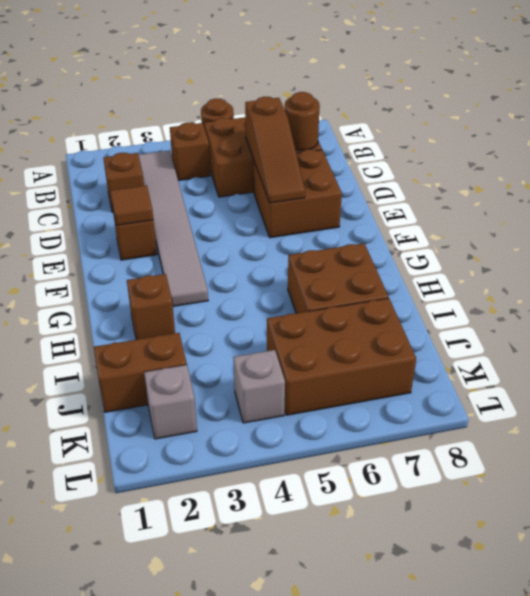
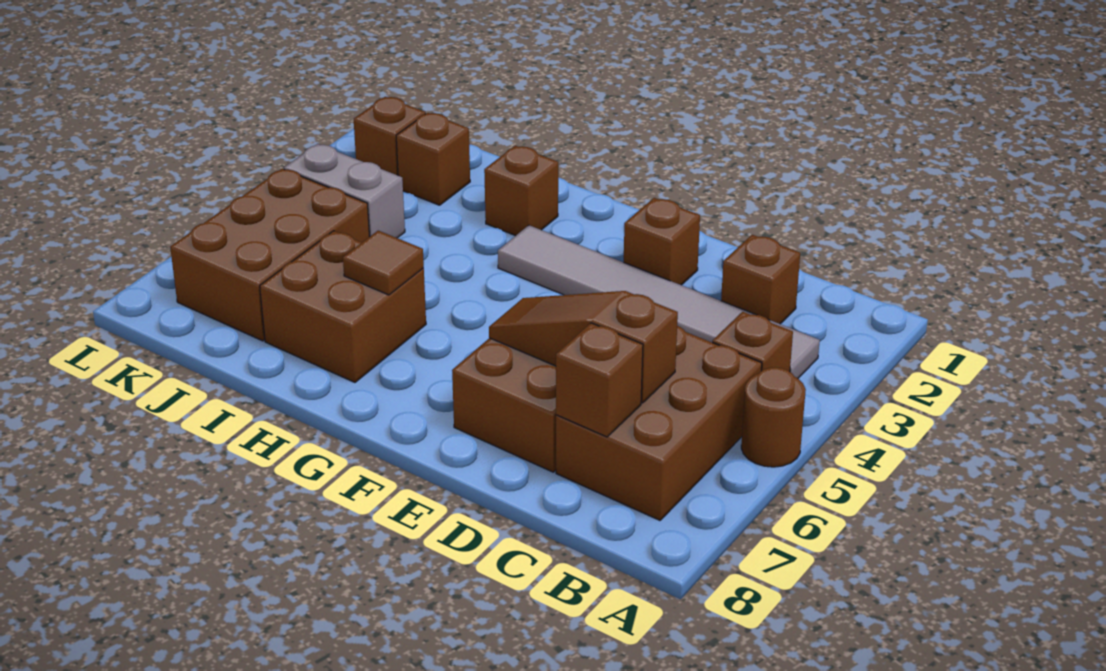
brown 1x1 round brick [285,92,320,151] -> brown 1x1 brick [556,323,643,437]
brown 1x1 tile [110,185,153,225] -> brown 1x1 tile moved to [343,231,424,295]
brown 1x2 brick [94,333,187,412] -> brown 1x1 brick [396,113,470,205]
grey 1x1 brick [144,365,197,439] -> brown 1x1 brick [354,97,426,175]
grey 1x1 brick [233,350,285,423] -> grey 1x2 brick [284,144,405,238]

